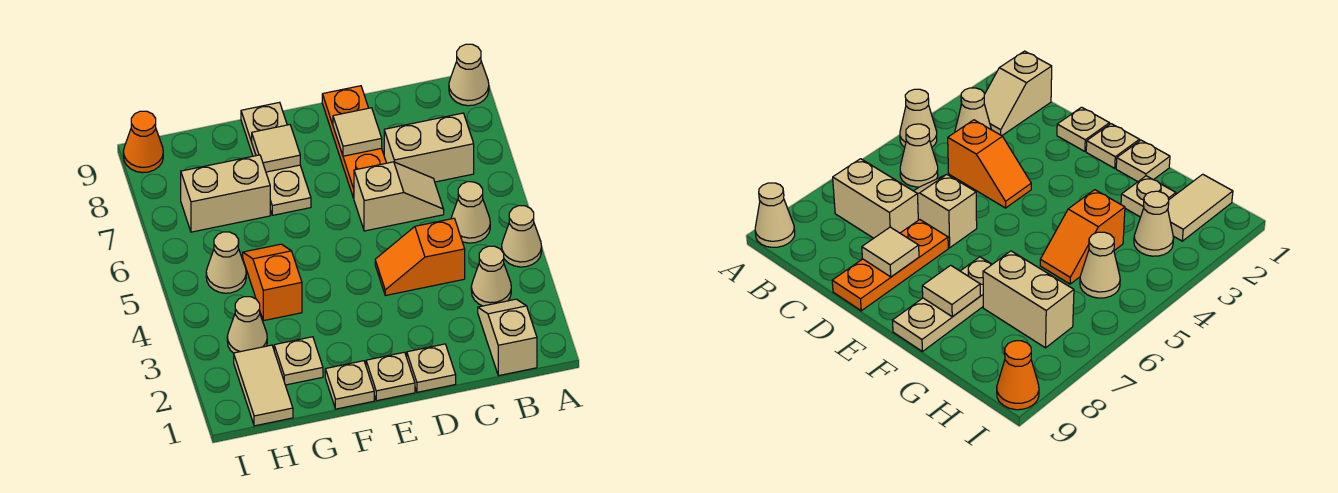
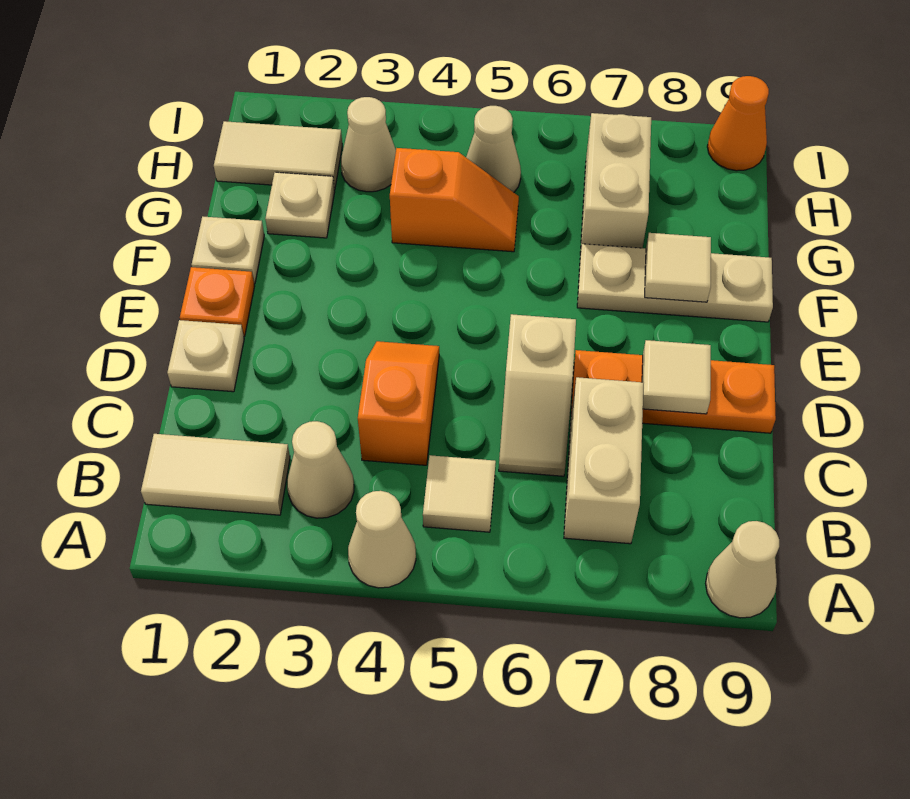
tan 1x2 slope [478,299,537,376] -> tan 1x2 tile [141,434,290,515]
tan 1x1 cone [451,182,490,243] -> tan 1x1 tile [423,455,496,532]
tan 1x1 plate [366,352,415,401] -> orange 1x1 plate [180,267,255,337]

